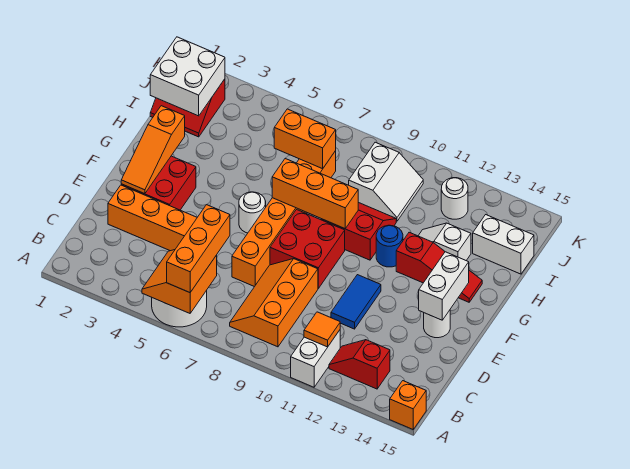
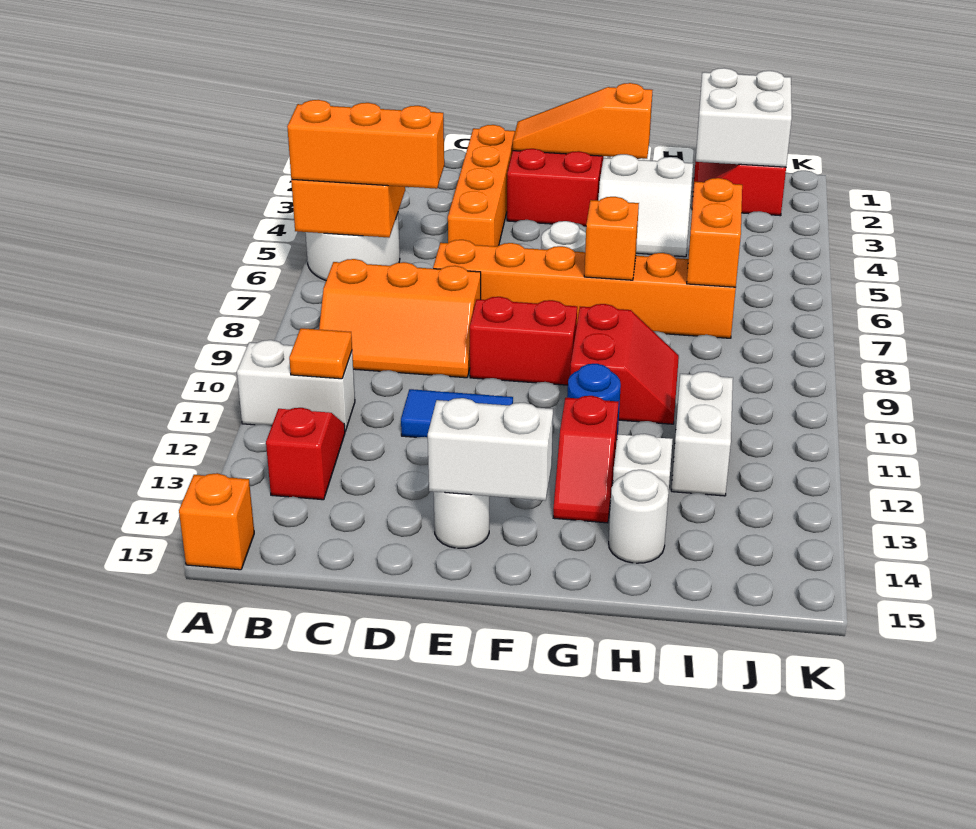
orange 2x3 slope [230,259,318,347] -> orange 2x3 slope turned to [319,259,481,378]
red 2x2 brick [270,210,345,288] -> red 1x2 brick [470,297,577,385]
orange 1x3 brick [272,159,358,229] -> orange 1x1 brick [584,197,639,280]
red 1x3 slope [396,232,482,302] -> red 1x2 slope [553,396,619,523]
white 2x2 slope [349,142,423,221] -> white 2x2 slope moved to [598,154,693,257]
white 1x2 brick [473,215,534,274] -> white 1x2 brick moved to [671,372,733,496]
white 1x1 round brick [441,178,468,219] -> white 1x1 round brick moved to [609,470,669,563]

